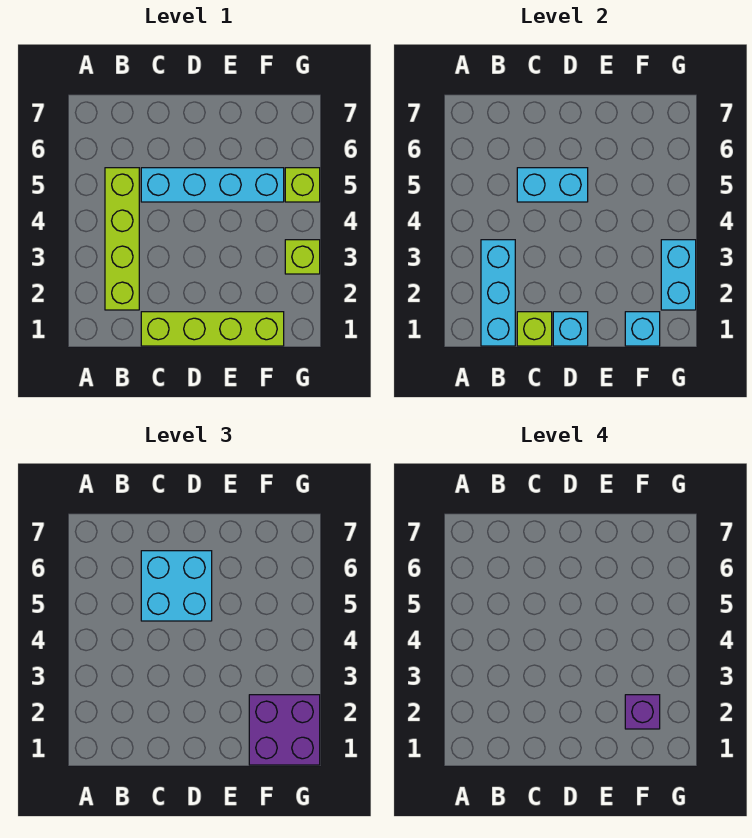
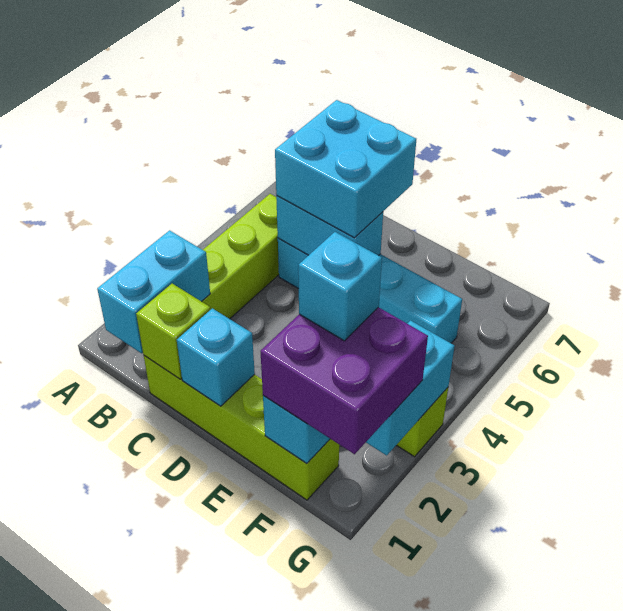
cyan 1x3 brick [481,240,515,346] -> cyan 1x2 brick [97,230,210,353]
purple 1x1 brick [625,695,660,729] -> cyan 1x1 brick [298,232,382,341]
lime 1x1 brick [285,168,320,202] -> none

